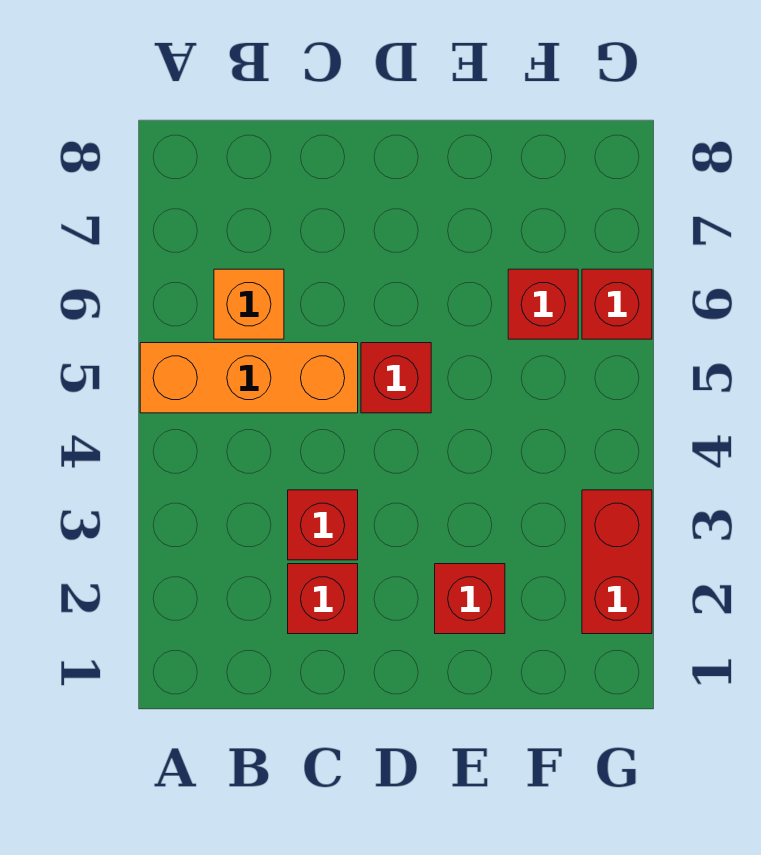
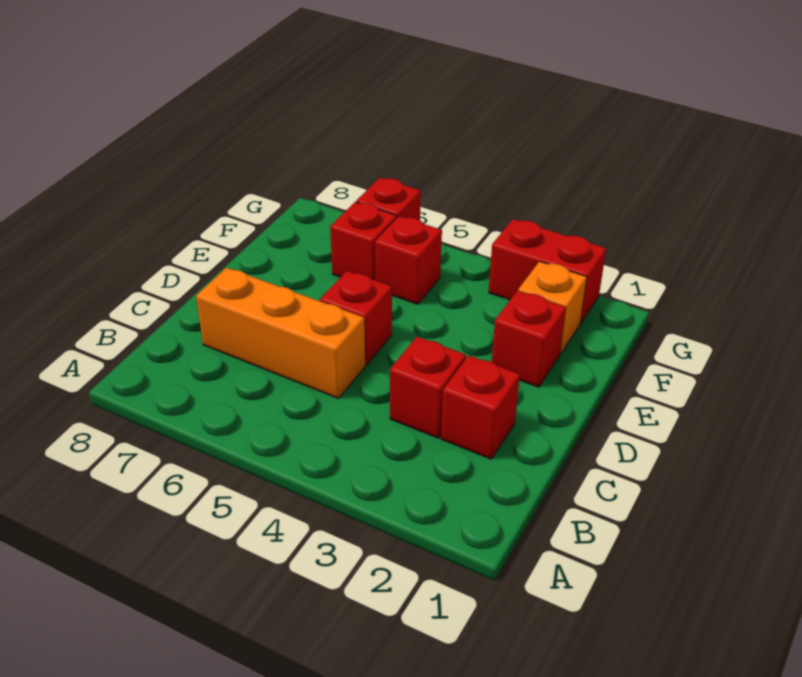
orange 1x3 brick [140,343,358,413] -> orange 1x3 brick turned to [196,267,365,398]
orange 1x1 brick [214,269,284,339] -> orange 1x1 brick moved to [518,261,587,354]
none -> red 1x1 brick [375,216,442,304]

